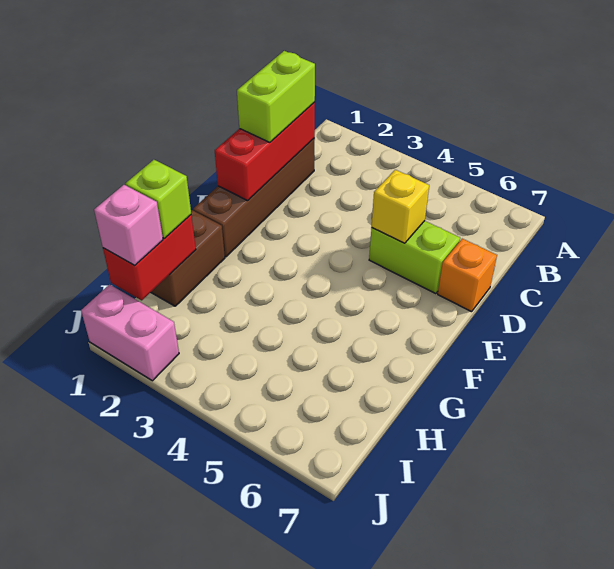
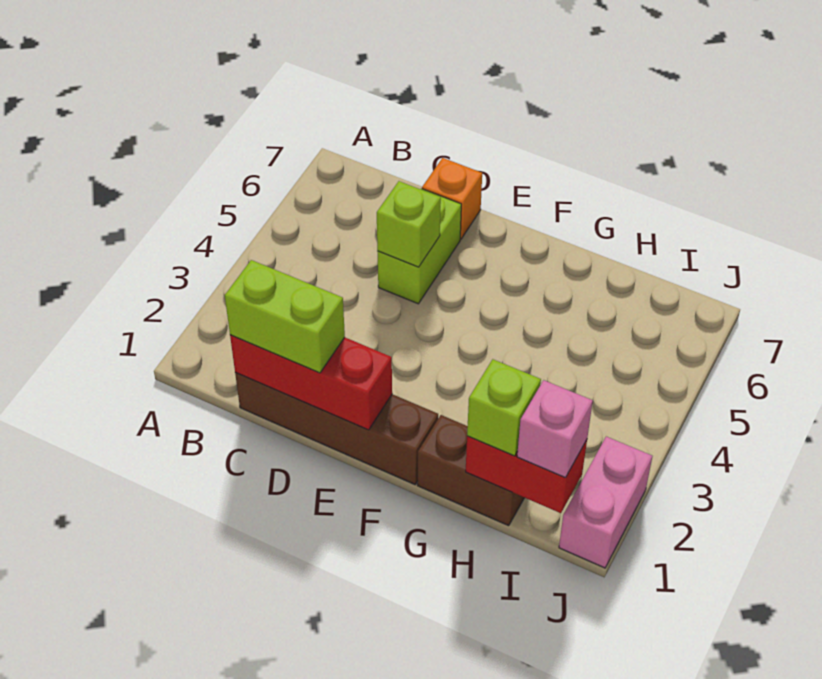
yellow 1x1 brick [372,170,429,243] -> lime 1x1 brick [377,181,441,267]

